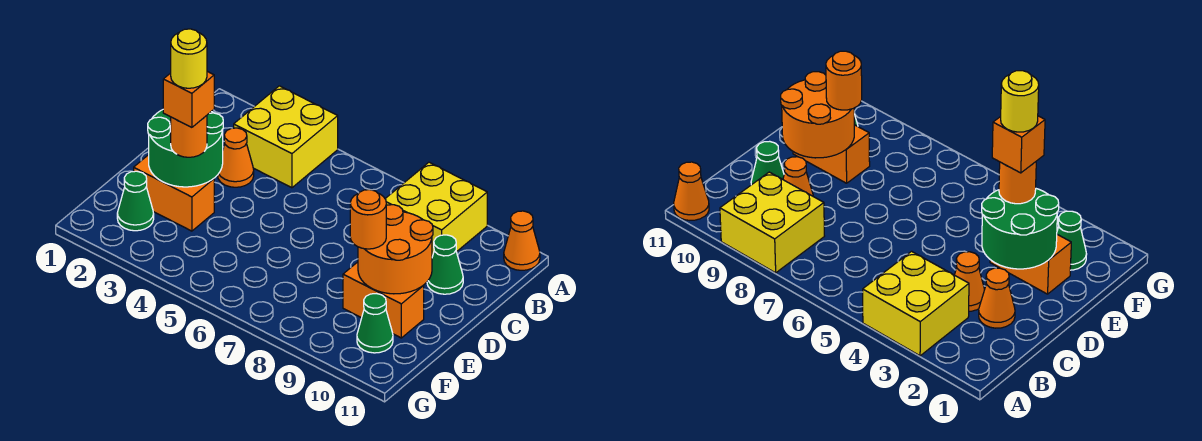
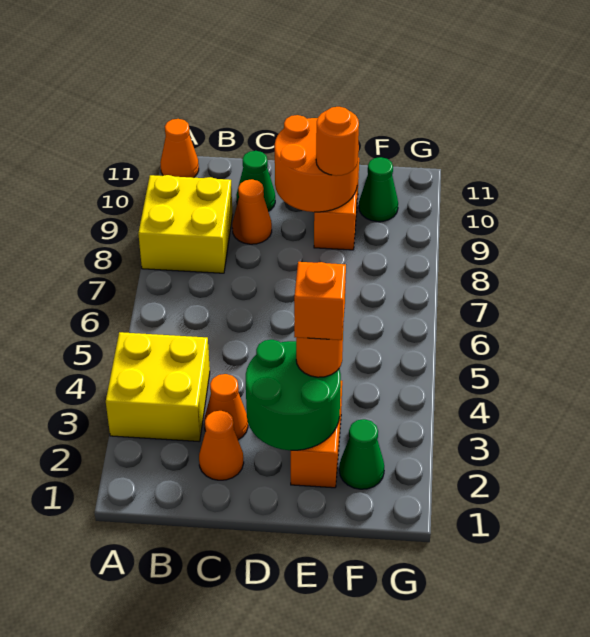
yellow 1x1 round brick [171,29,207,88] -> none

